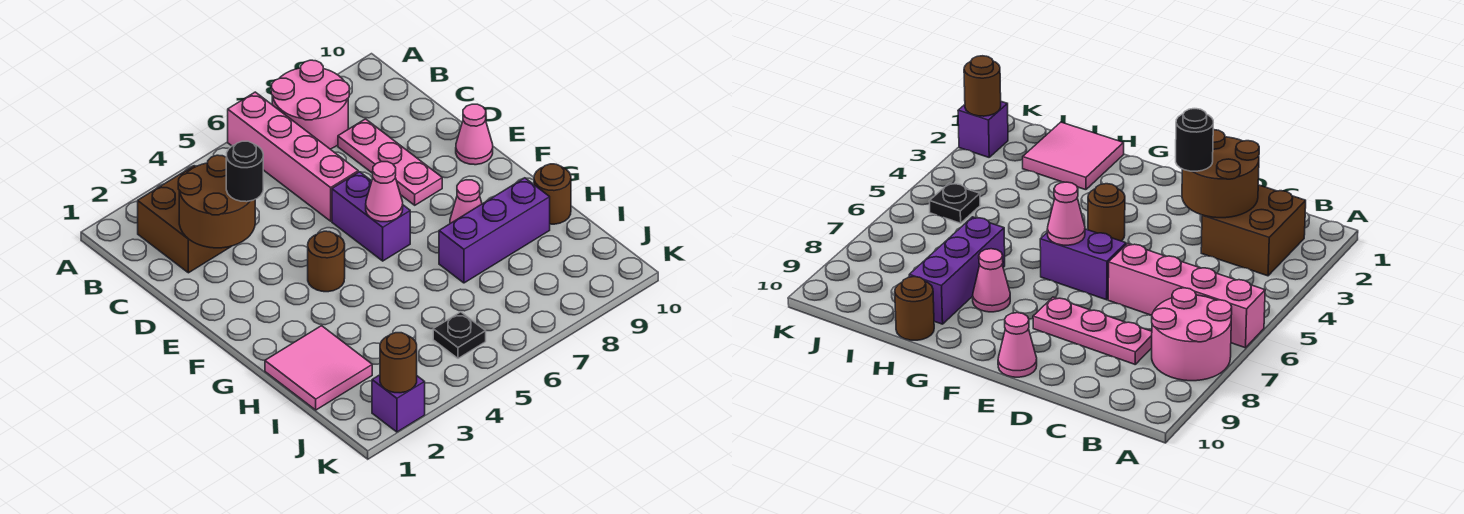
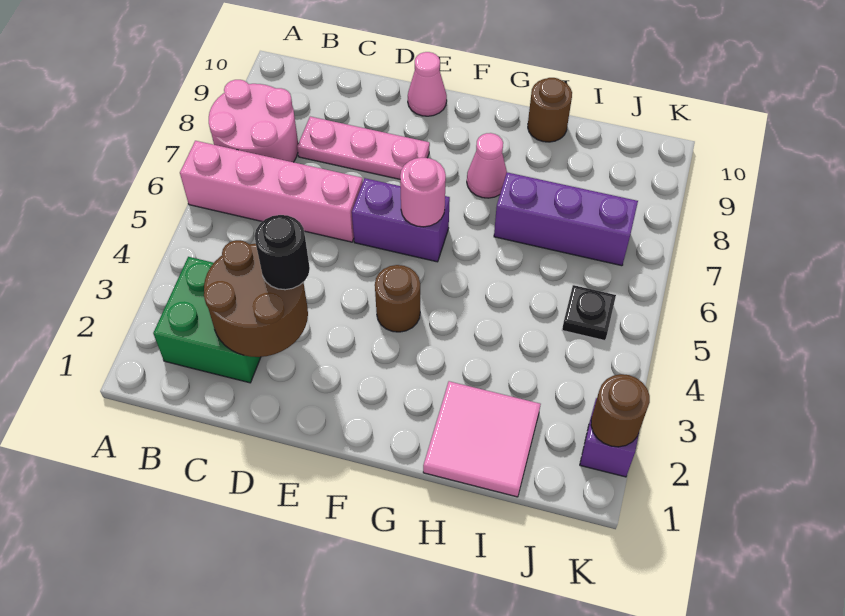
brown 2x2 brick [138,166,231,273] -> green 2x2 brick [153,257,261,383]
pink 1x1 cone [366,162,403,222] -> pink 1x1 round brick [400,158,446,227]
purple 1x3 brick [439,178,550,283] -> purple 1x3 brick turned to [494,172,638,266]

